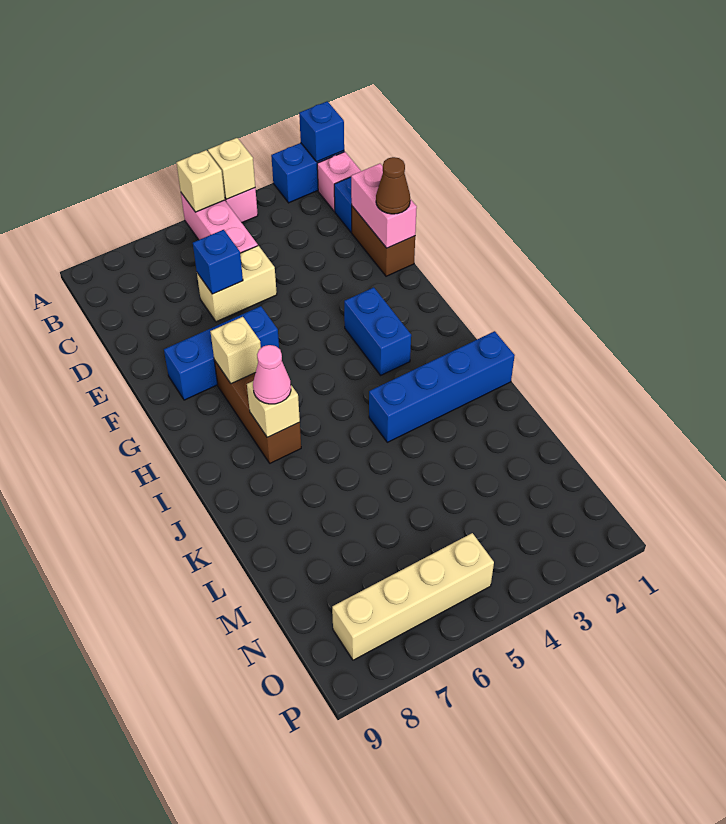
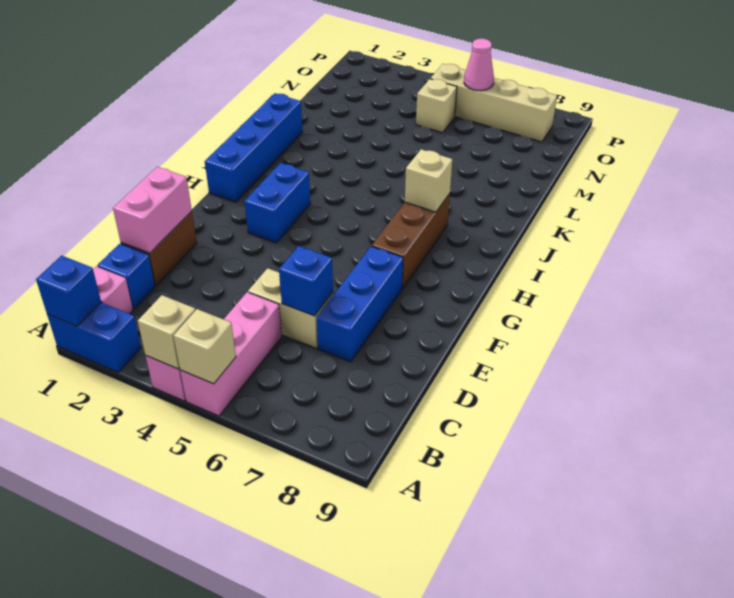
brown 1x1 cone [376,157,410,214] -> none
blue 1x3 brick [164,306,279,400] -> blue 1x3 brick turned to [316,246,403,362]
tan 1x1 brick [210,317,261,384] -> tan 1x1 brick moved to [416,79,457,133]
pink 1x1 cone [253,345,291,404] -> pink 1x1 cone moved to [464,39,494,91]
blue 1x4 brick [369,331,515,442] -> blue 1x4 brick turned to [205,93,303,202]

